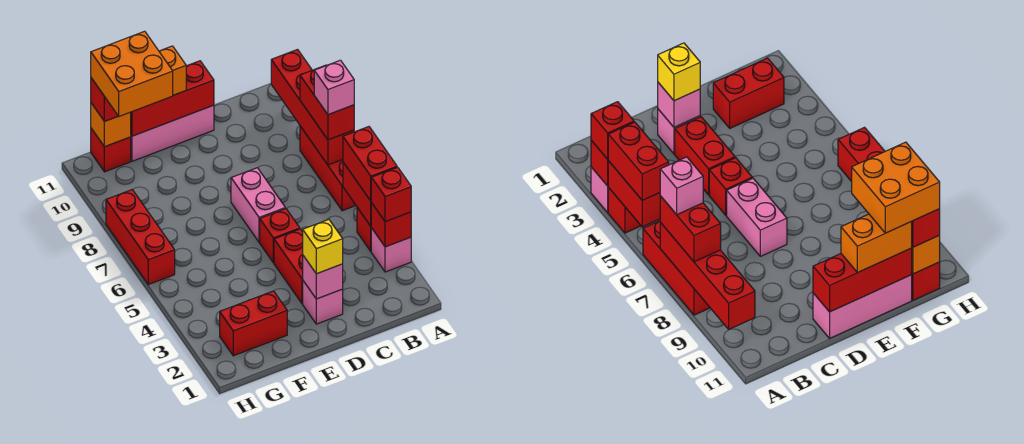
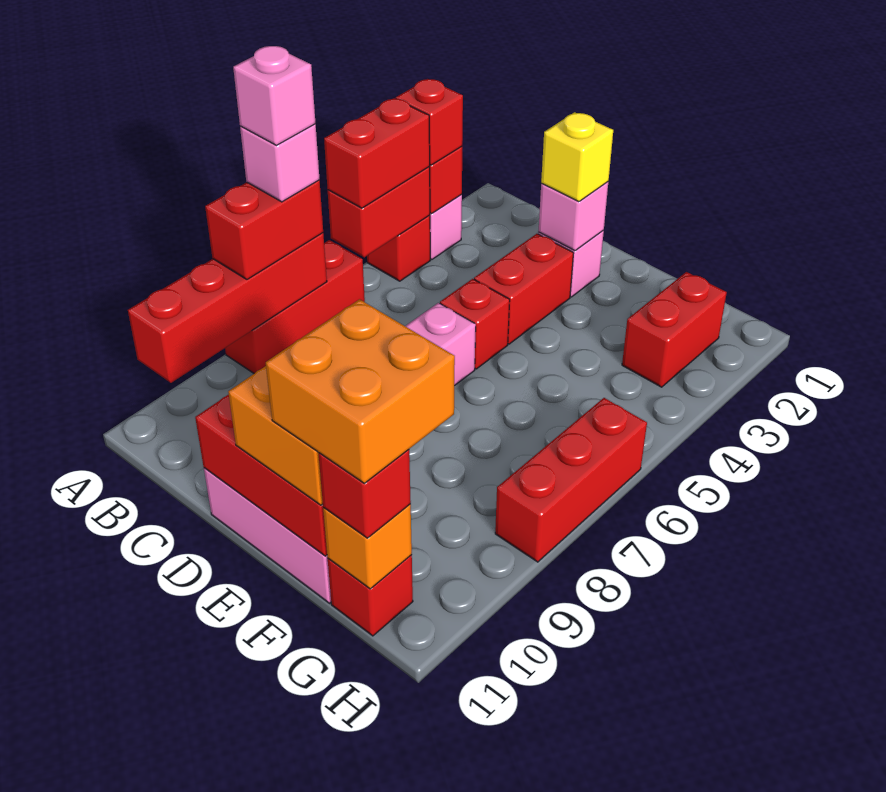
none -> pink 1x1 brick [233,46,316,145]
red 1x2 brick [220,291,287,356] -> red 1x2 brick turned to [622,272,727,387]

